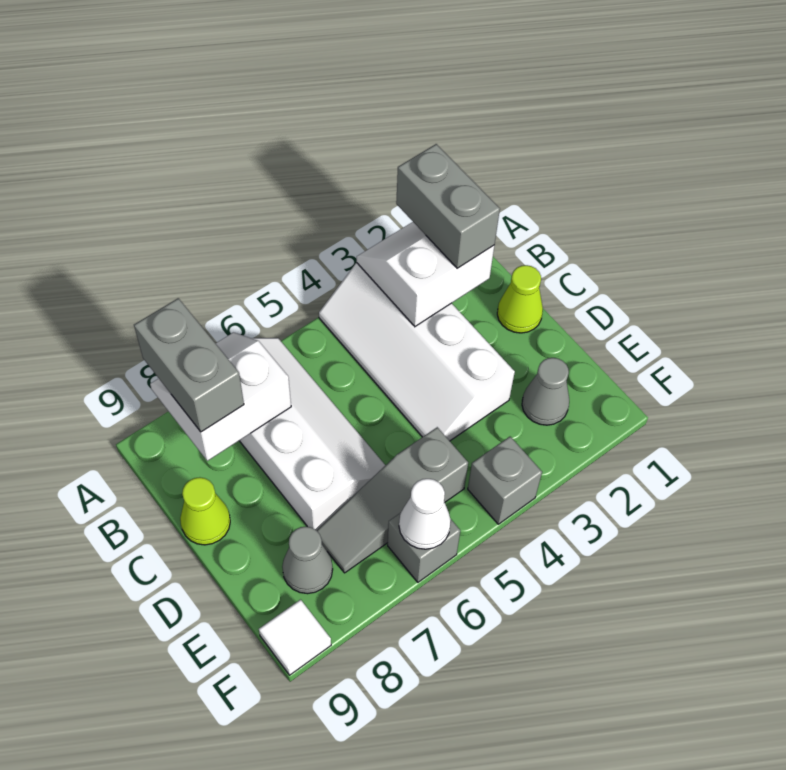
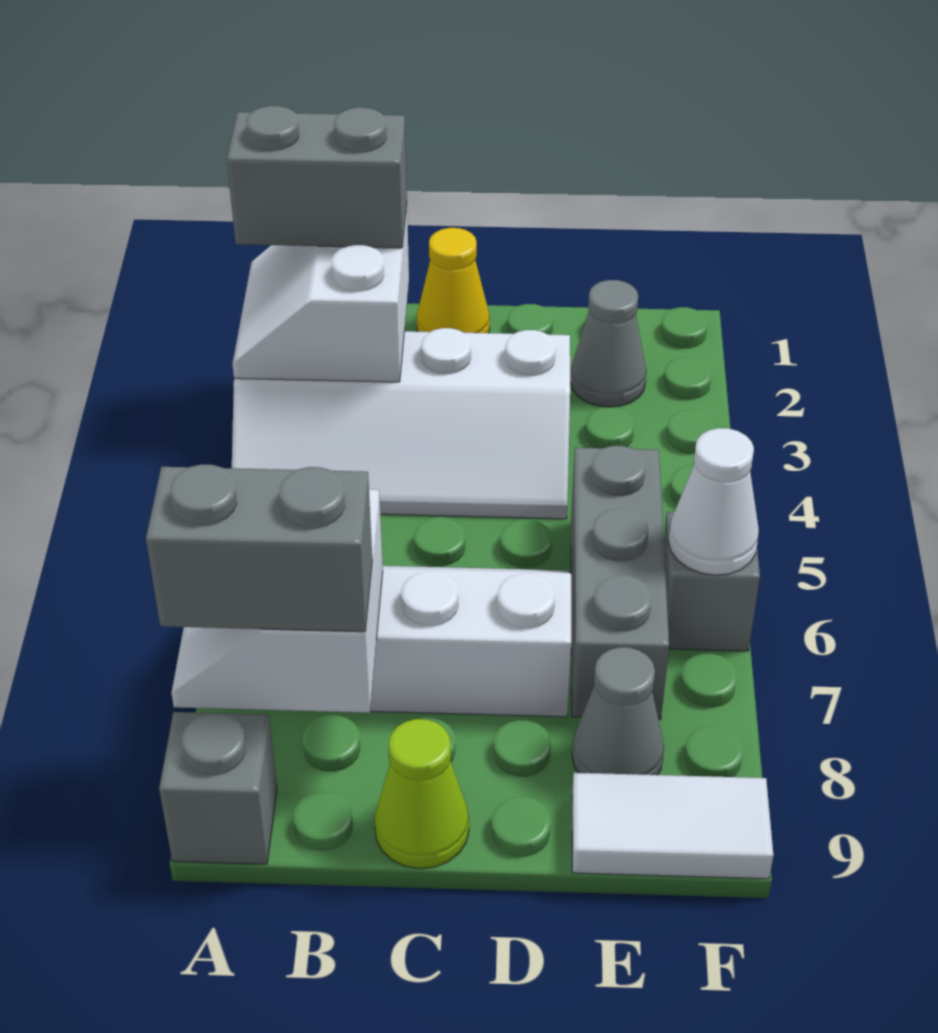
lime 1x1 cone [497,265,543,333] -> yellow 1x1 cone [417,228,490,333]
grey 1x3 slope [317,427,468,573] -> grey 1x3 brick [571,446,669,719]
grey 1x1 brick [468,437,542,524] -> grey 1x1 brick moved to [159,712,277,864]
white 1x1 tile [259,600,331,675] -> white 1x2 tile [572,773,773,879]

